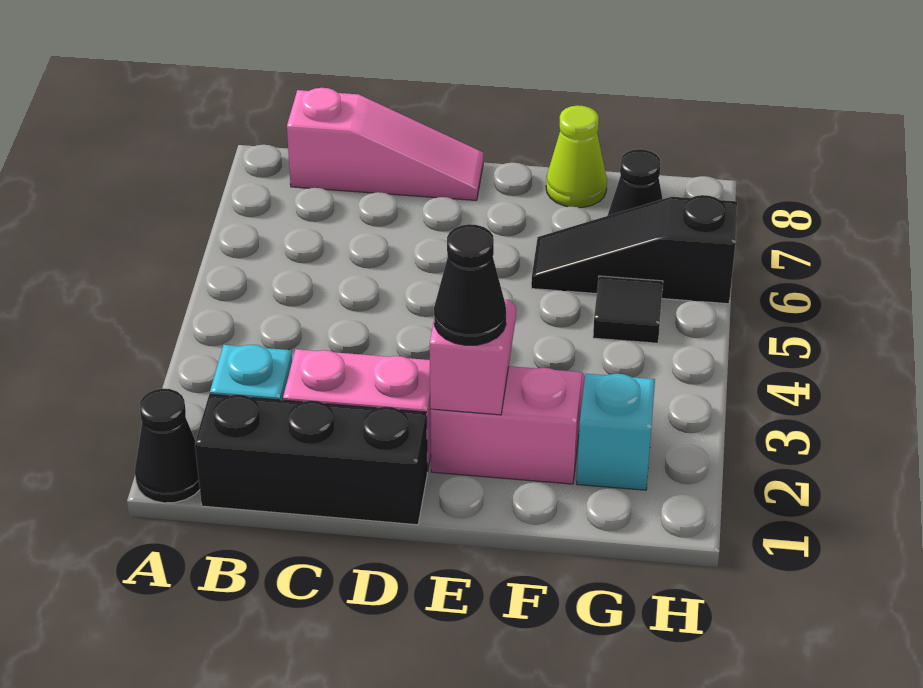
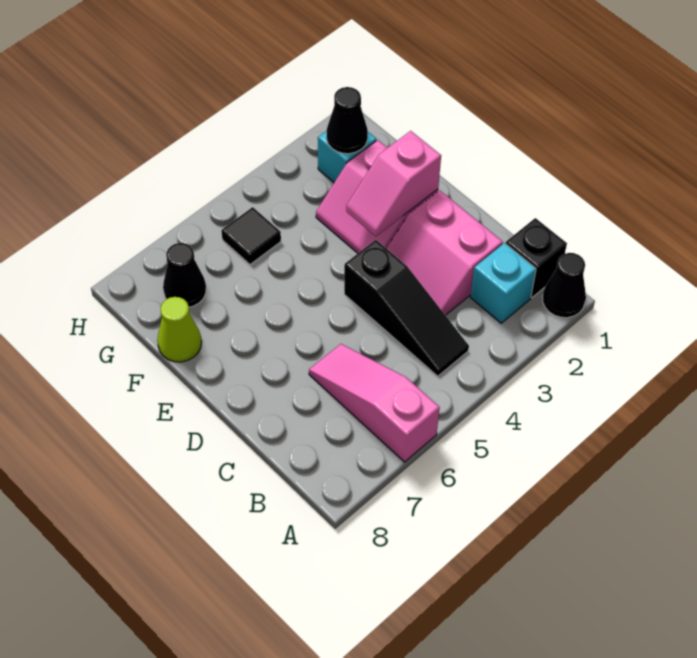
black 1x3 brick [195,394,427,525] -> black 1x1 brick [506,218,567,298]
pink 1x3 slope [287,88,483,200] -> pink 1x3 slope moved to [309,344,440,462]
black 1x1 cone [434,224,506,345] -> black 1x1 cone moved to [327,87,368,154]
black 1x3 slope [531,195,737,304] -> black 1x3 slope moved to [344,240,469,376]

